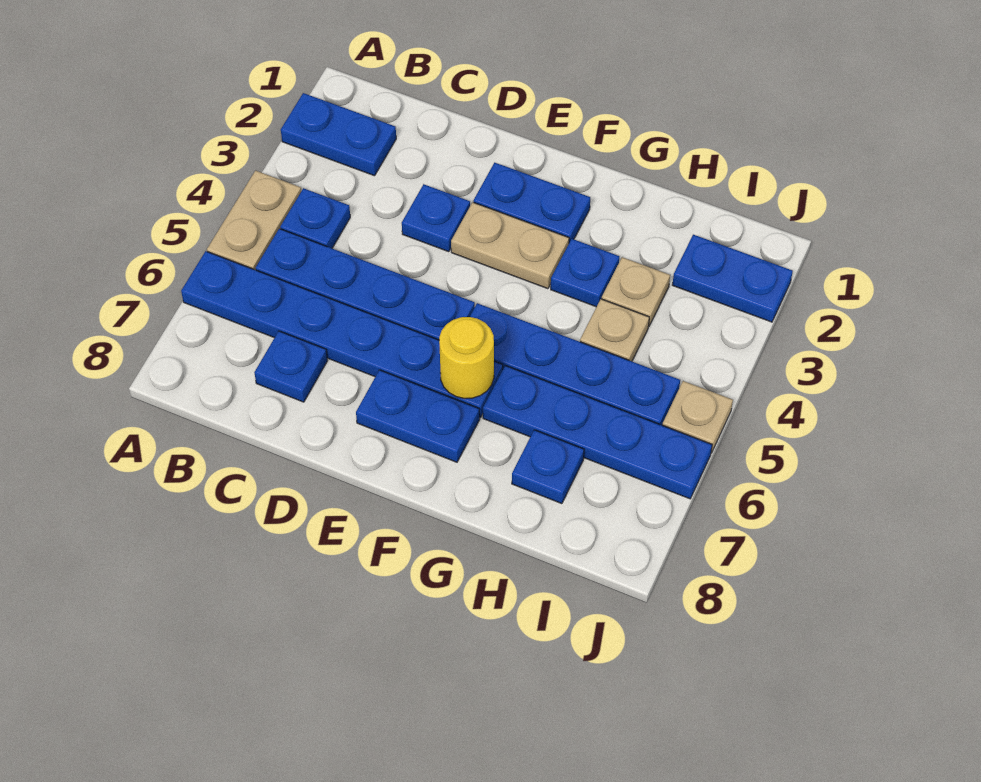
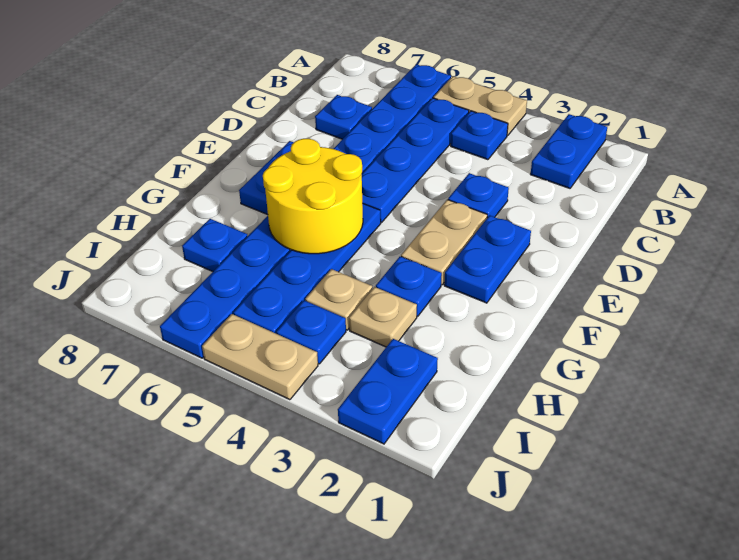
yellow 1x1 round brick [439,317,494,399] -> yellow 2x2 round brick [263,139,363,254]
none -> blue 1x1 plate [276,300,346,364]
tan 1x1 plate [662,381,733,453] -> tan 1x2 plate [202,314,318,400]

